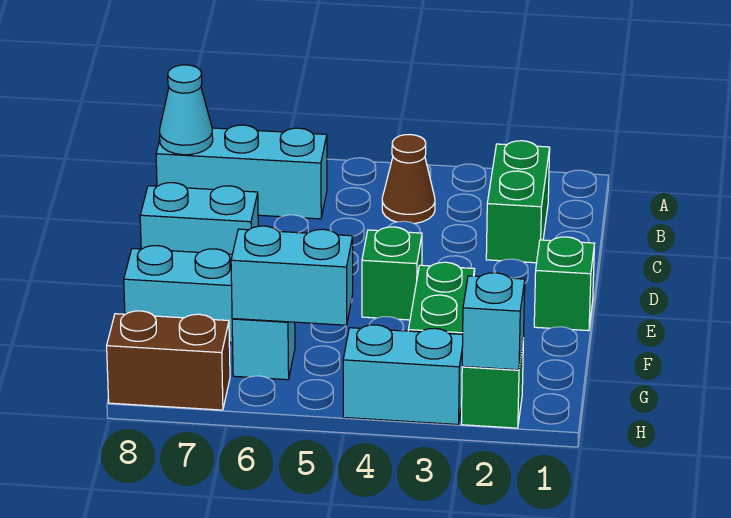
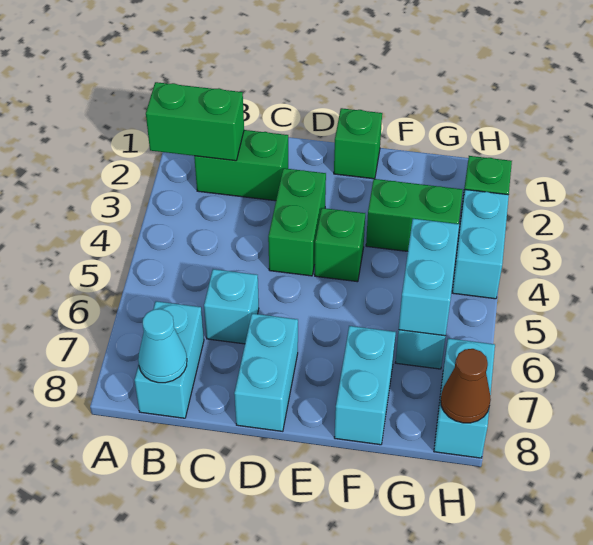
none -> green 1x2 brick [146,82,244,161]
brown 1x1 cone [382,134,435,224] -> brown 1x1 cone moved to [441,349,491,423]
cyan 1x3 brick [156,125,327,219] -> cyan 1x2 brick [134,301,204,418]
none -> green 1x2 brick [268,168,326,276]
cyan 1x1 brick [462,273,525,370] -> cyan 1x1 brick moved to [204,269,259,344]
brown 1x2 brick [107,311,230,410] -> cyan 1x2 brick [434,338,495,458]

